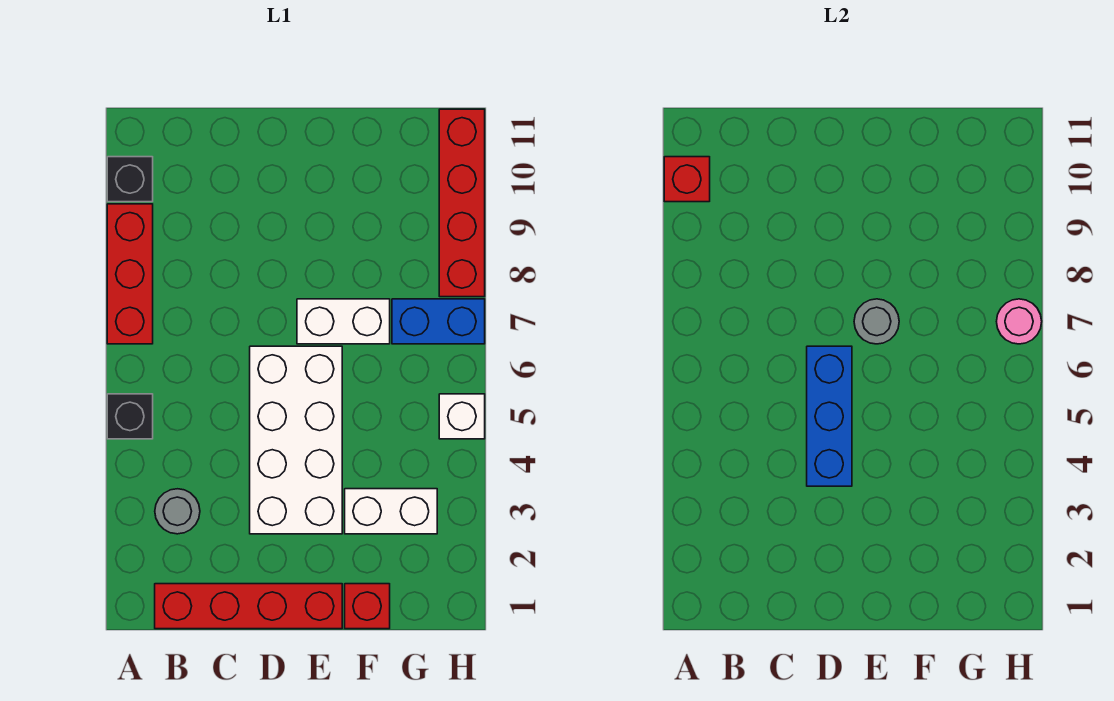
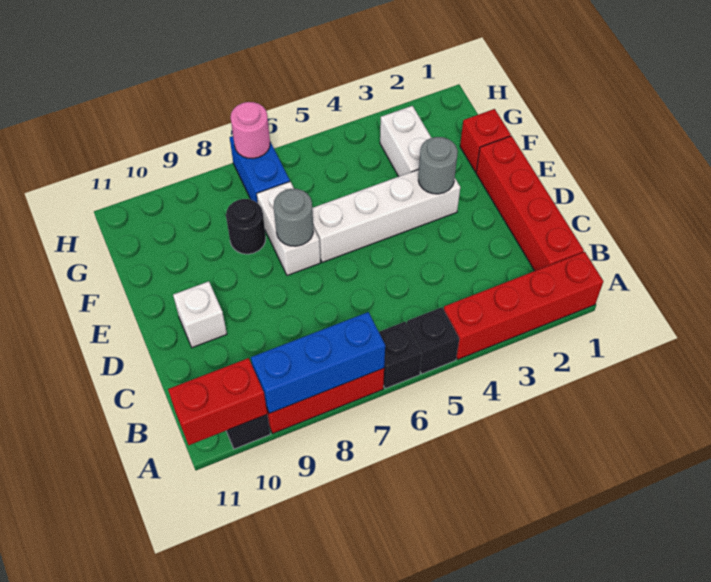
none -> black 1x1 brick [379,322,422,389]
red 1x1 brick [664,157,710,202] -> red 1x2 brick [168,358,267,445]
grey 1x1 round brick [155,489,200,534] -> grey 1x1 round brick moved to [418,137,458,194]
white 2x4 brick [250,346,342,534] -> white 1x4 brick [312,169,460,262]
blue 1x3 brick [807,346,852,486] -> blue 1x3 brick moved to [251,312,385,413]
none -> black 1x1 round brick [226,199,266,254]
white 1x1 brick [439,394,485,439] -> white 1x1 brick moved to [173,281,227,348]
red 1x4 brick [439,109,485,297] -> red 1x4 brick moved to [444,252,603,359]

